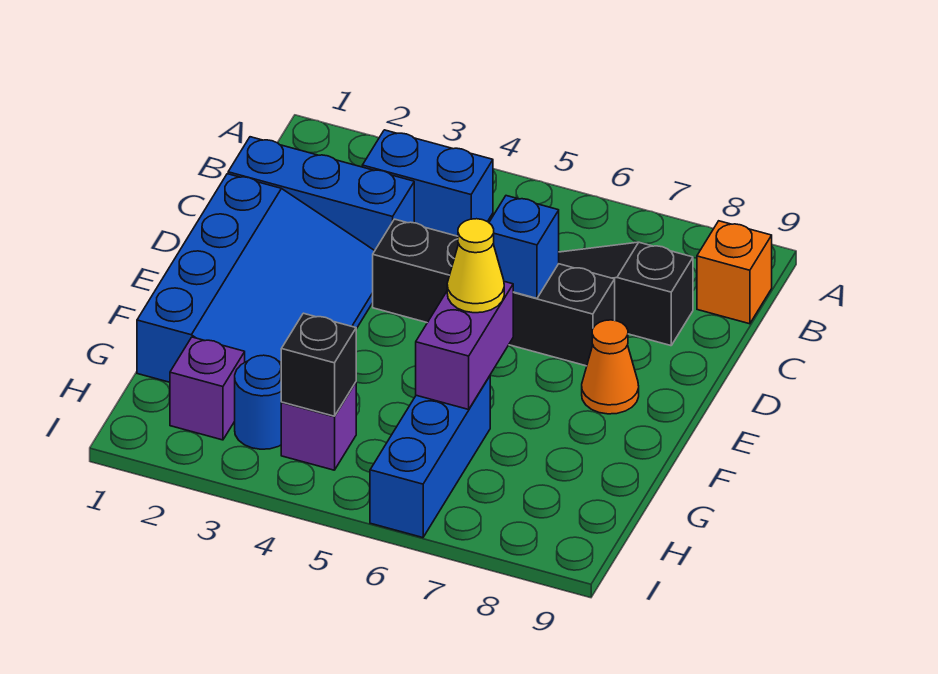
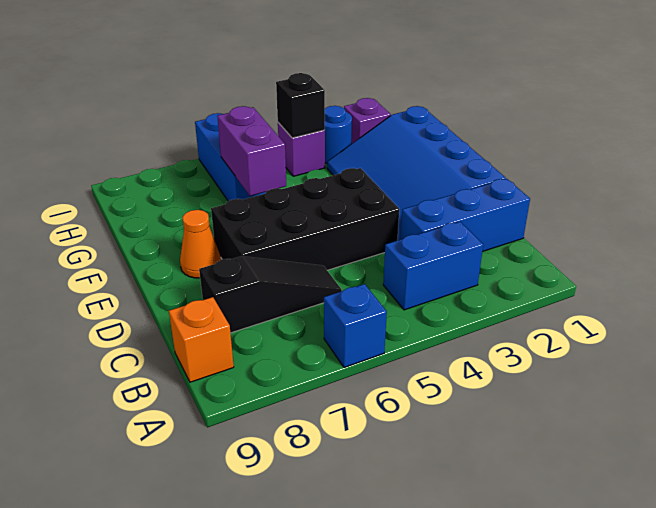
black 1x4 brick [373,219,615,366] -> black 2x4 brick [211,168,399,270]
blue 1x1 brick [489,196,559,298] -> blue 1x1 brick moved to [324,284,387,367]
yellow 1x1 cone [447,219,504,313] -> none

